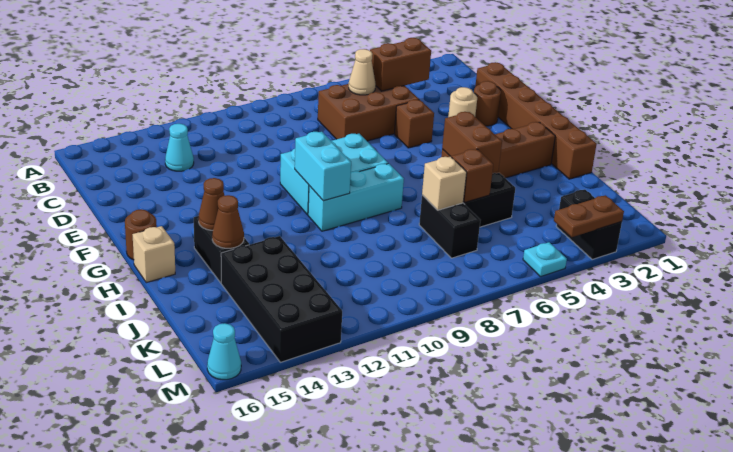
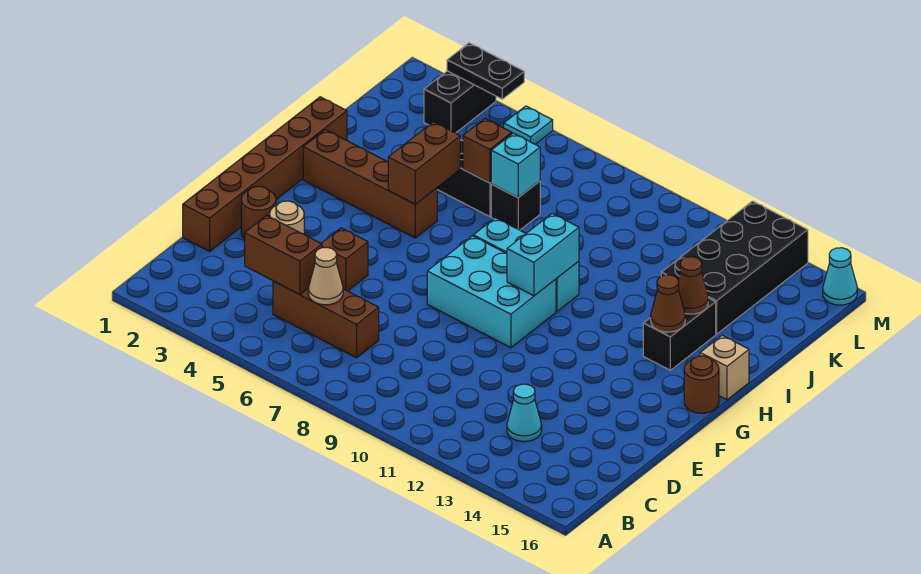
brown 2x3 brick [318,84,419,141] -> brown 1x3 brick [273,281,379,358]
black 1x2 brick [419,195,480,258] -> black 1x1 brick [491,181,540,230]
tan 1x1 brick [422,156,467,210] -> cyan 1x1 brick [491,133,540,198]
brown 1x2 plate [554,195,624,237] -> black 1x2 plate [447,43,524,99]

